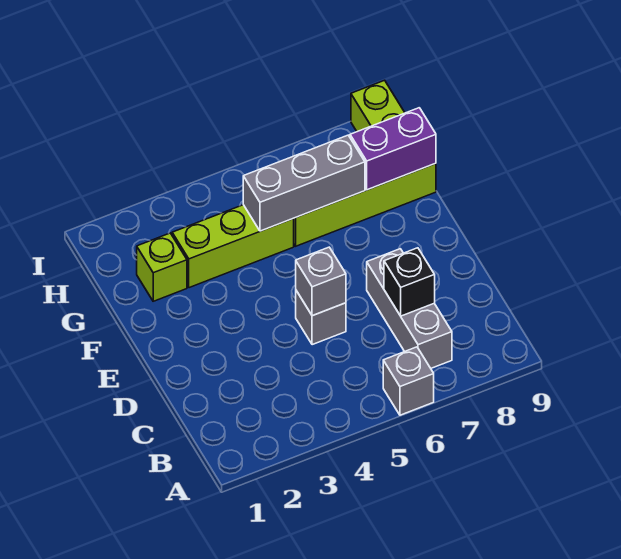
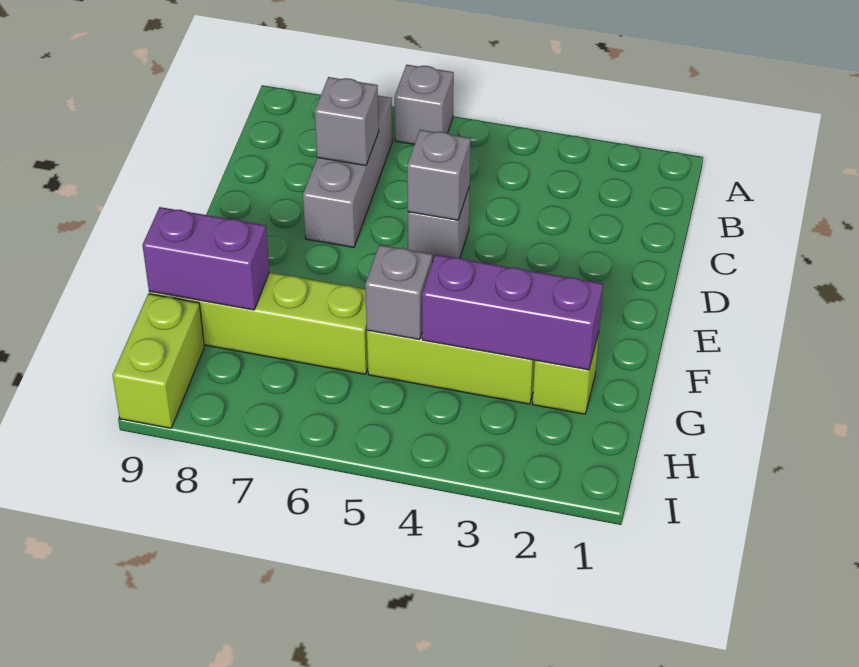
black 1x1 brick [384,248,435,316] -> grey 1x1 brick [315,77,379,166]
none -> purple 1x3 brick [422,255,603,370]
grey 1x3 brick [243,135,365,231] -> grey 1x1 brick [365,245,432,340]

